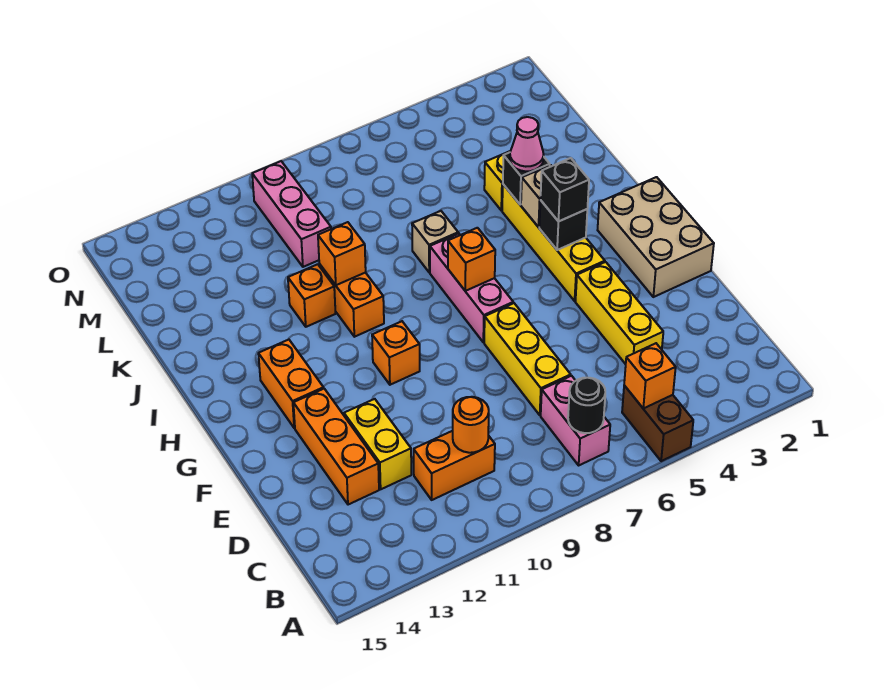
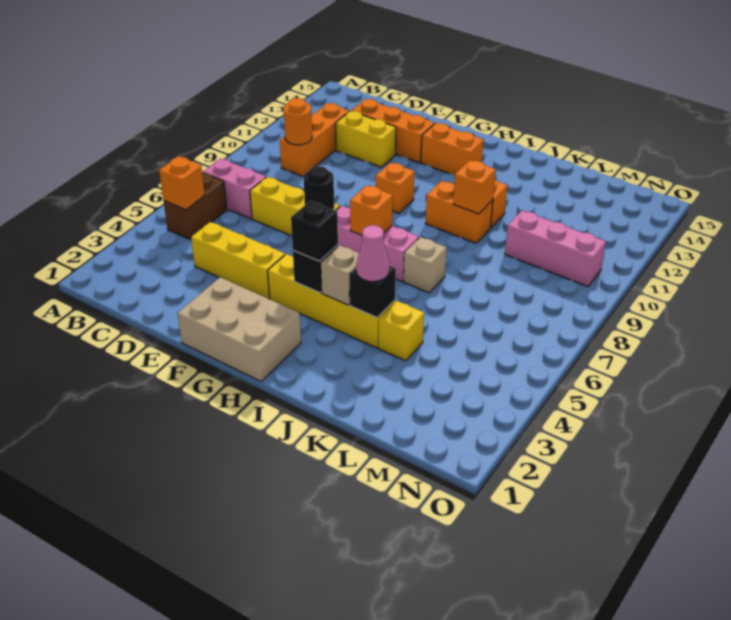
brown 1x2 brick [622,385,693,461] -> brown 1x2 brick turned to [164,173,227,239]
black 1x1 round brick [568,378,605,433] -> black 1x1 round brick moved to [304,166,334,210]
orange 1x2 brick [414,431,495,500] -> orange 1x3 brick [280,103,349,176]

